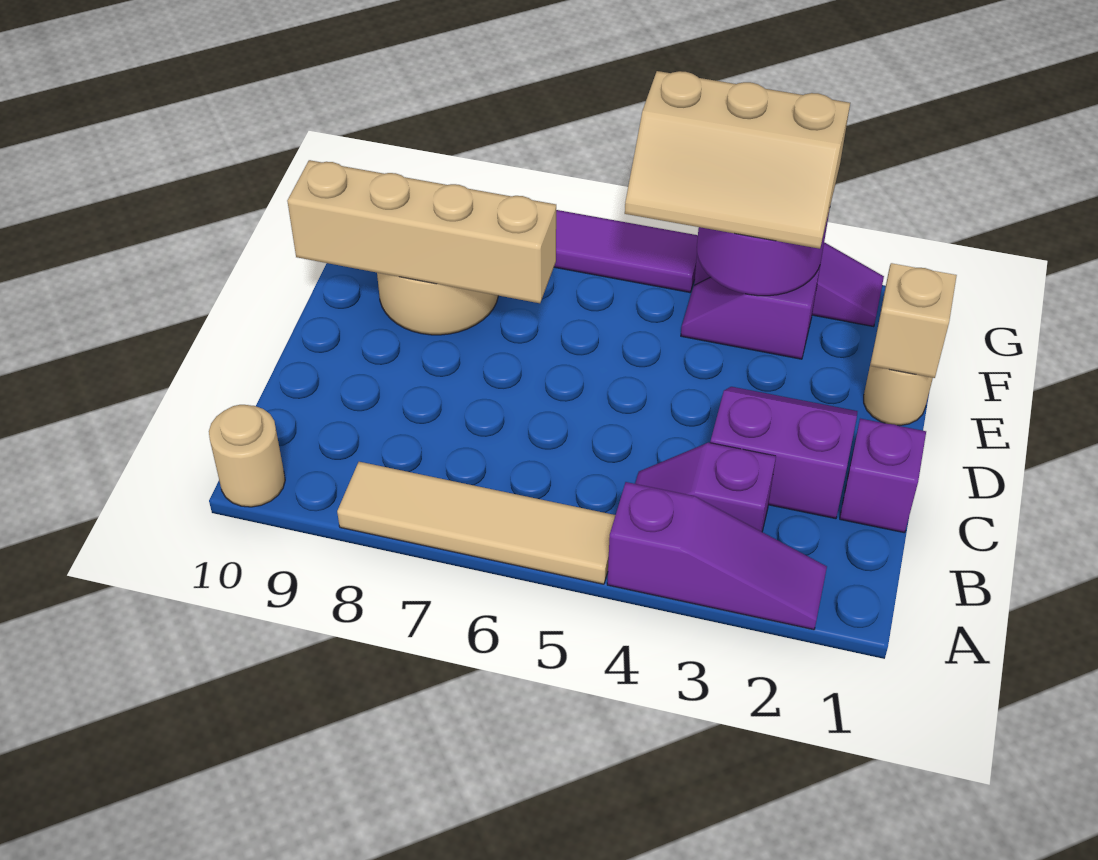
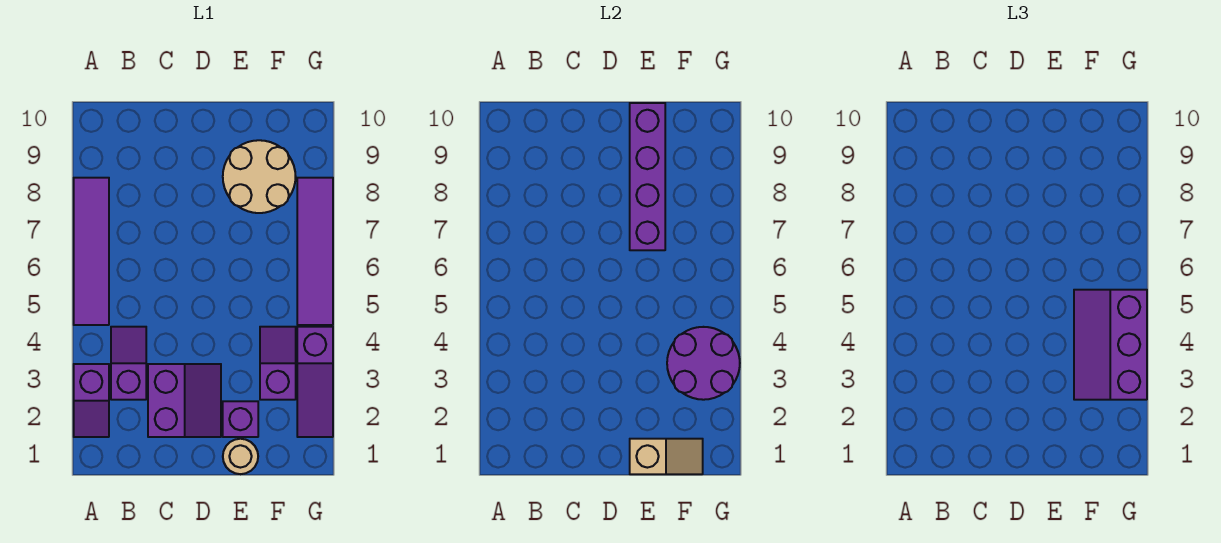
purple 1x3 slope [607,482,827,630] -> purple 1x2 slope [74,364,109,437]
tan 1x4 tile [337,462,615,584] -> purple 1x4 tile [74,178,109,325]
tan 1x1 round brick [209,405,285,507] -> none
purple 1x1 brick [840,419,926,533] -> purple 1x1 brick moved to [223,401,258,437]
tan 1x4 brick [287,160,556,303] -> purple 1x4 brick [630,103,665,250]
tan 2x3 slope [625,71,850,249] -> purple 2x3 slope [1074,290,1147,400]

